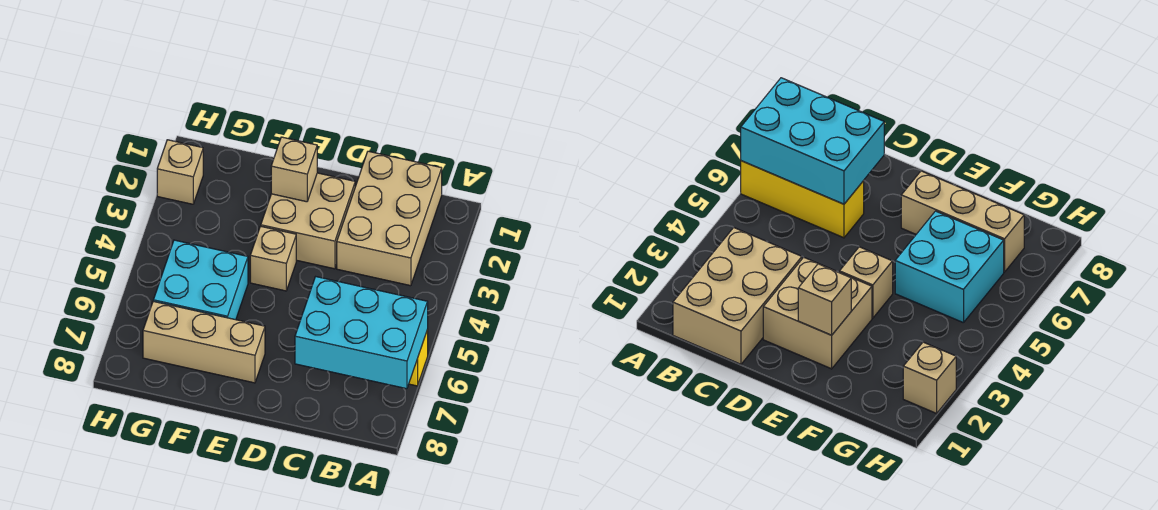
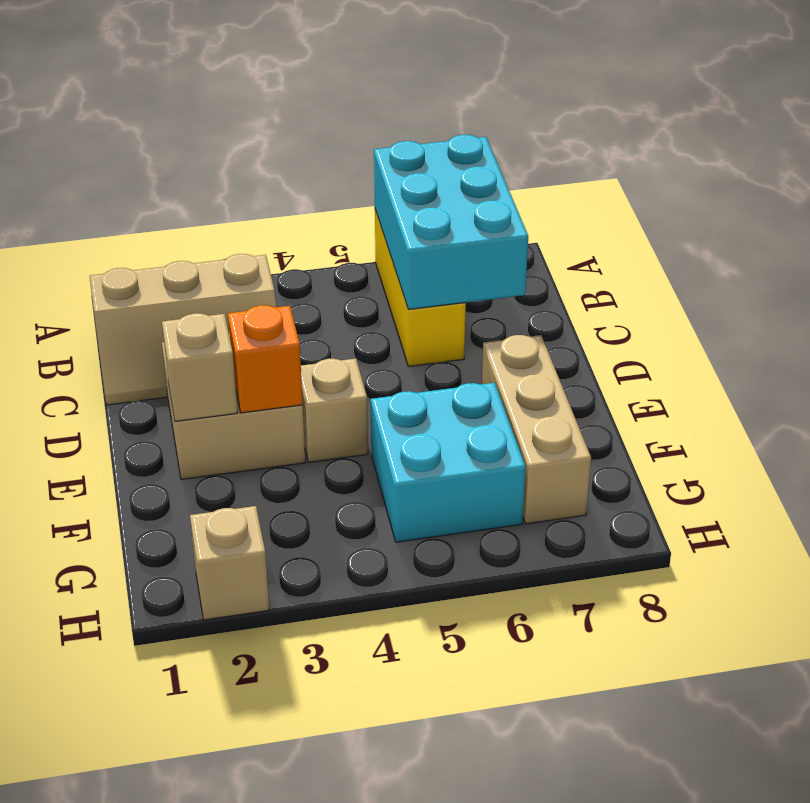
tan 2x3 brick [337,151,442,286] -> tan 2x3 slope [90,254,277,405]
none -> orange 1x1 brick [228,305,303,413]

